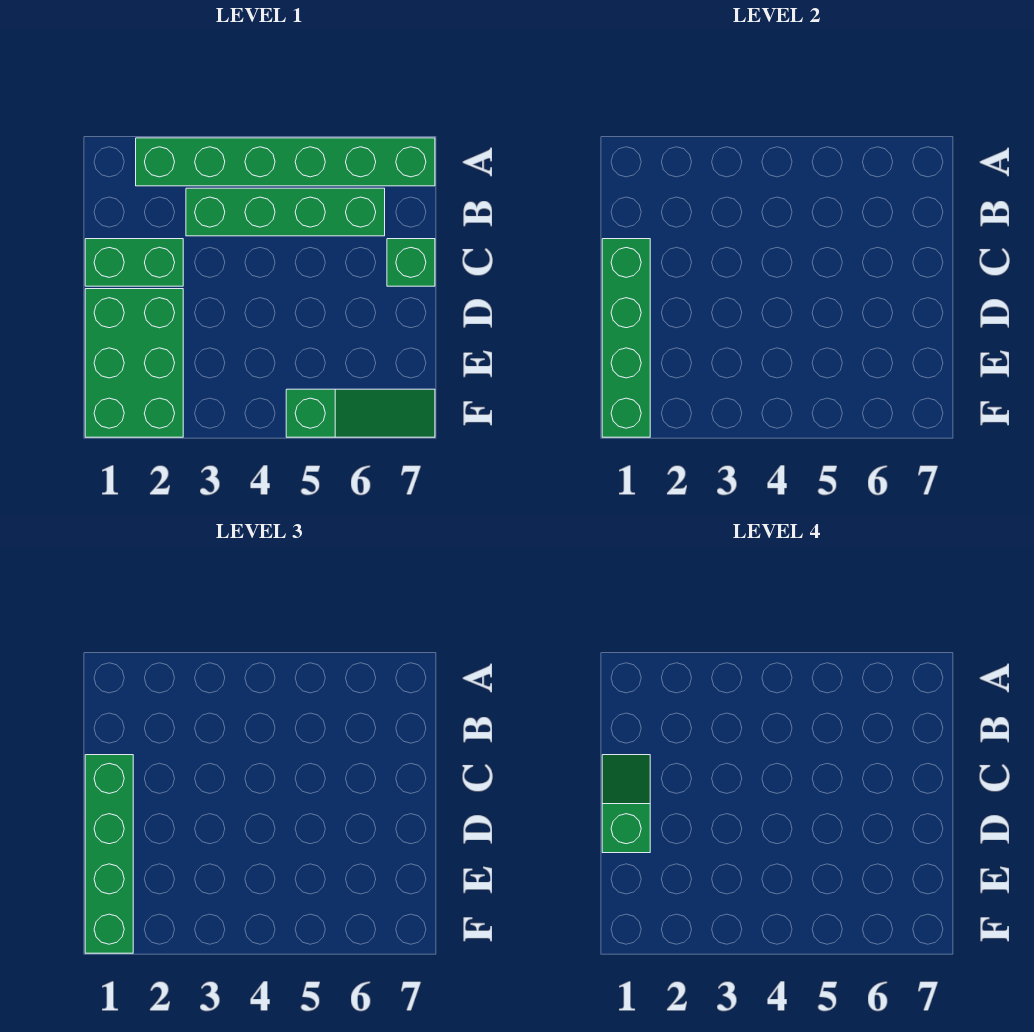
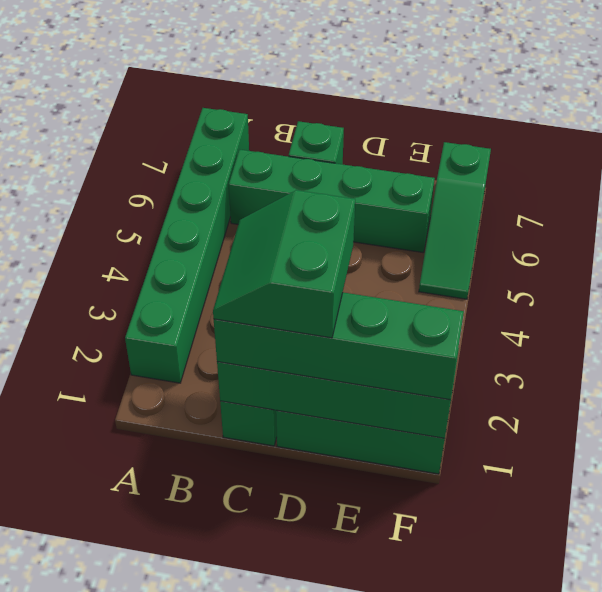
green 1x4 brick [186,188,385,236] -> green 1x4 brick turned to [229,150,435,252]
green 1x2 slope [602,755,650,853] -> green 2x2 slope [213,190,355,338]
green 1x3 slope [286,389,435,437] -> green 1x3 slope turned to [419,142,491,299]

